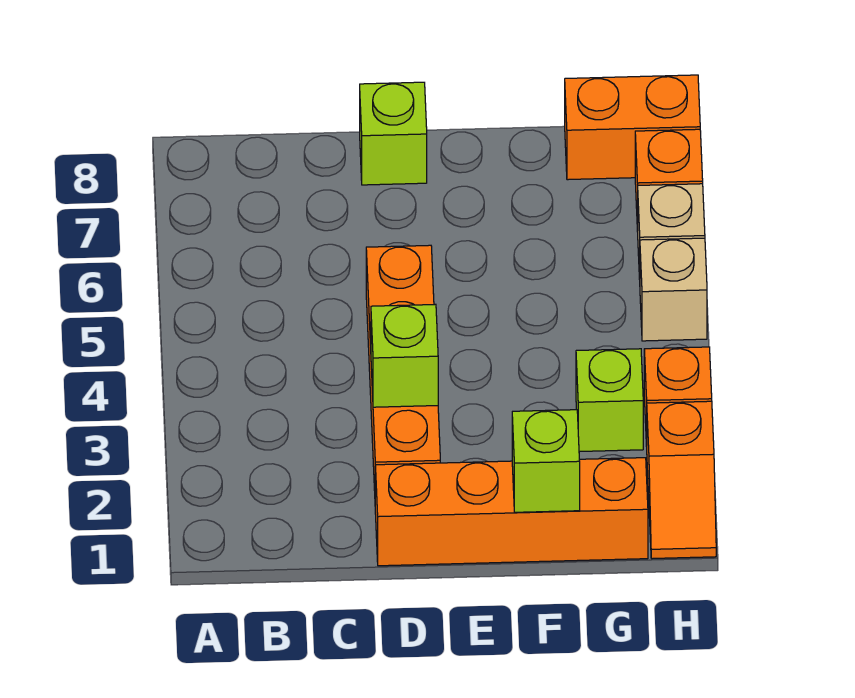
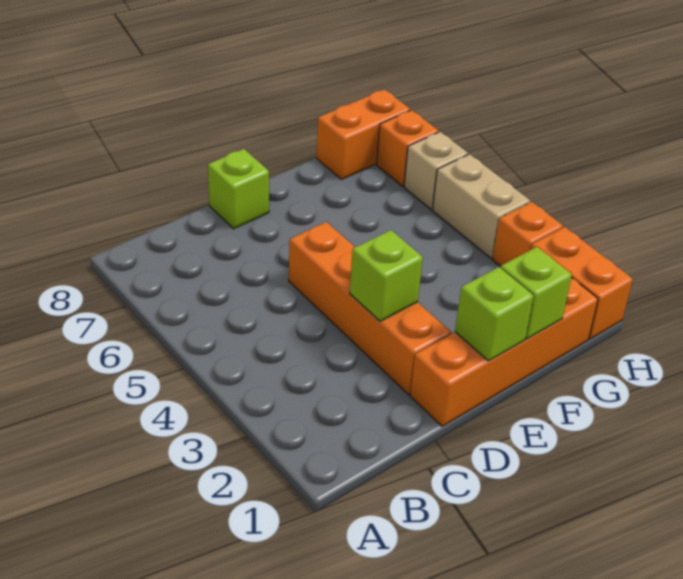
lime 1x1 brick [576,349,643,452] -> lime 1x1 brick moved to [455,267,534,361]
orange 1x2 slope [647,401,716,559] -> orange 1x2 brick [531,227,633,339]
tan 1x1 brick [640,238,707,341] -> tan 1x2 brick [432,154,530,258]

